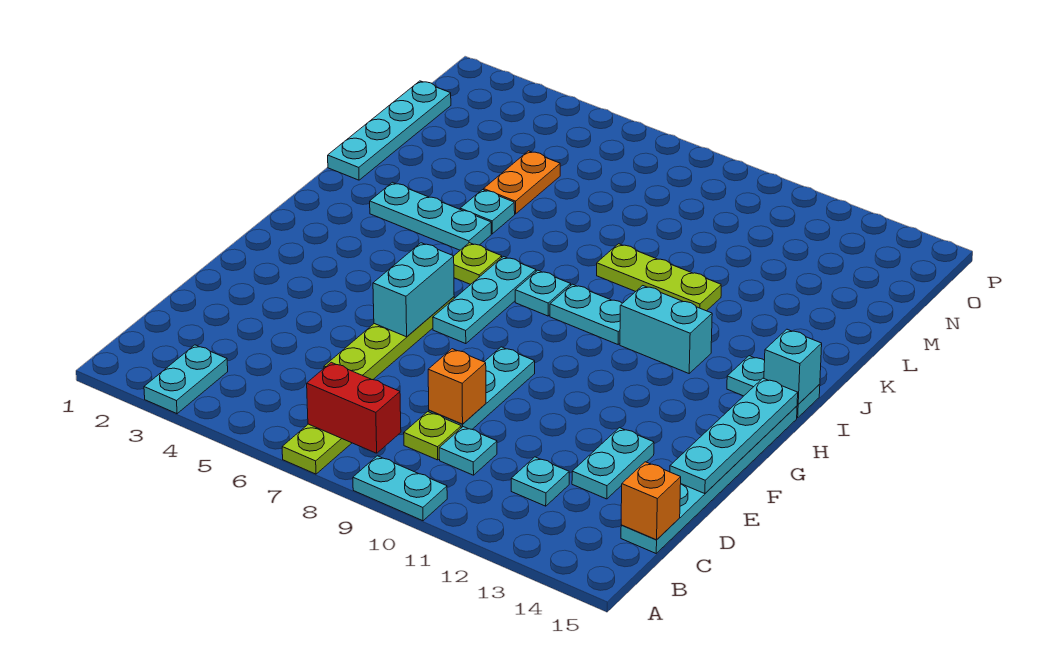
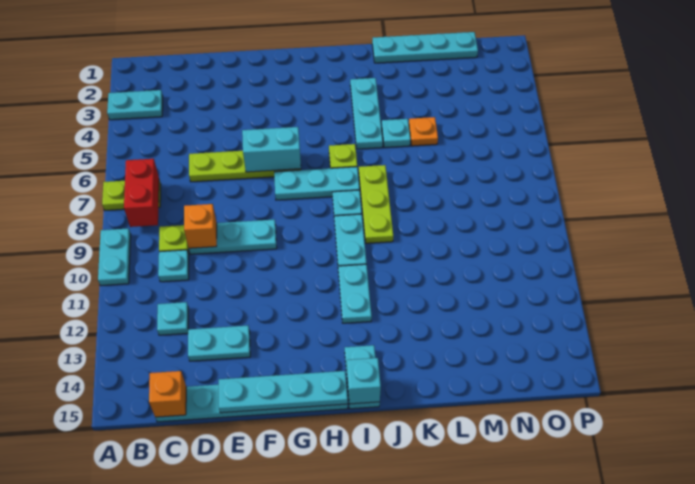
cyan 1x2 brick [620,286,712,373] -> cyan 1x2 plate [338,264,372,323]
lime 1x3 plate [597,244,721,311] -> lime 1x3 plate moved to [359,165,393,243]
orange 1x2 plate [484,151,560,214] -> orange 1x1 plate [409,117,438,146]

